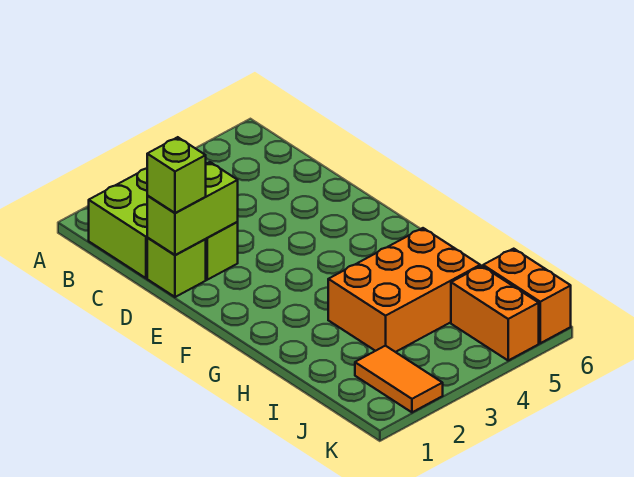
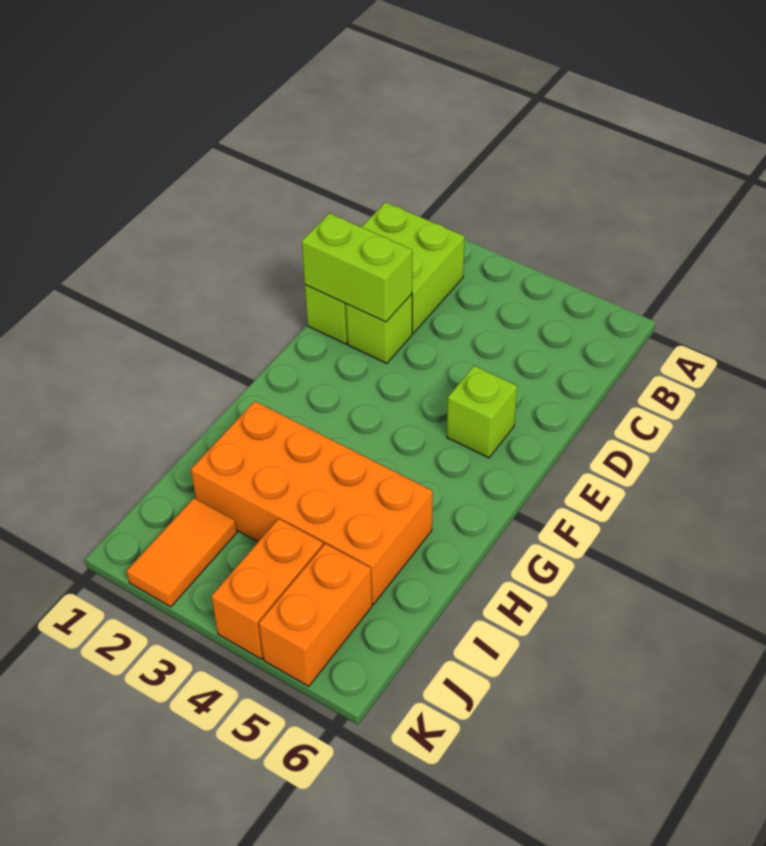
lime 1x1 brick [147,137,206,213] -> lime 1x1 brick moved to [447,366,517,458]
orange 2x3 brick [328,228,480,352] -> orange 2x4 brick [191,401,433,604]
orange 1x2 brick [483,249,571,343] -> orange 1x2 brick moved to [211,519,323,659]

